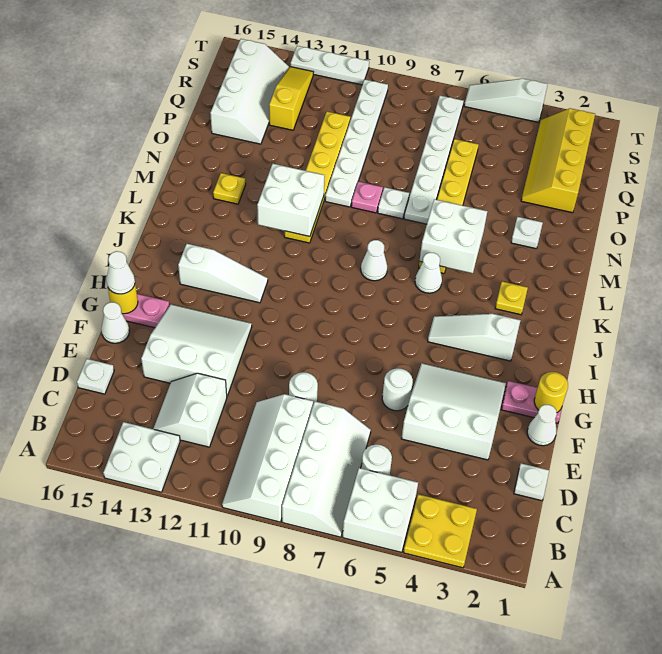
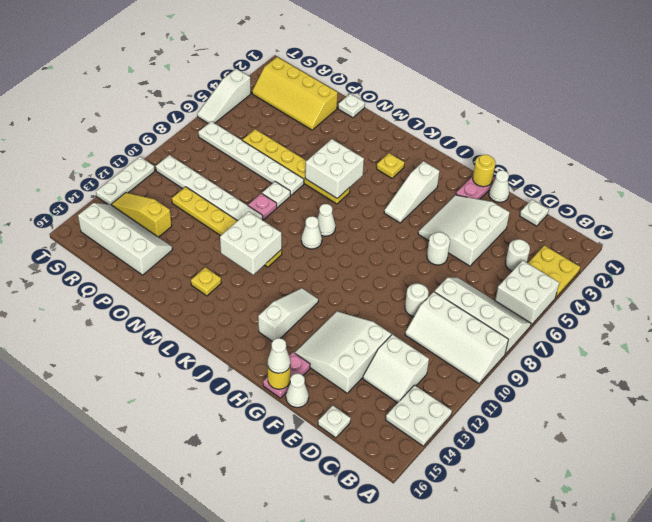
white 1x1 round brick [361,444,392,475] -> white 1x1 round brick moved to [505,239,530,271]
white 1x1 cone [415,253,442,293] -> white 1x1 cone moved to [301,216,322,249]
white 1x1 plate [511,217,543,249] -> white 1x1 plate moved to [338,94,365,118]

